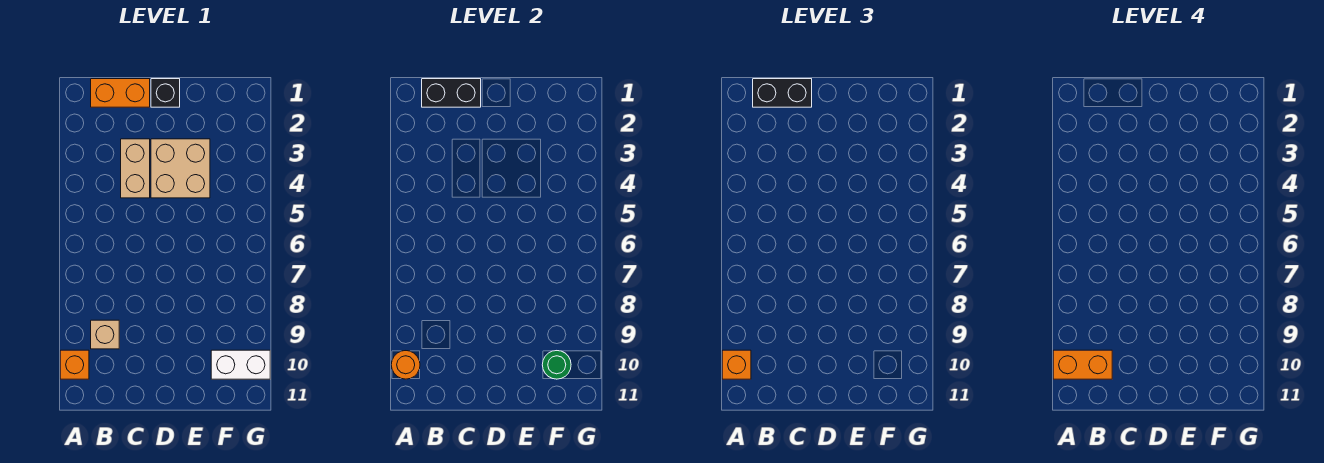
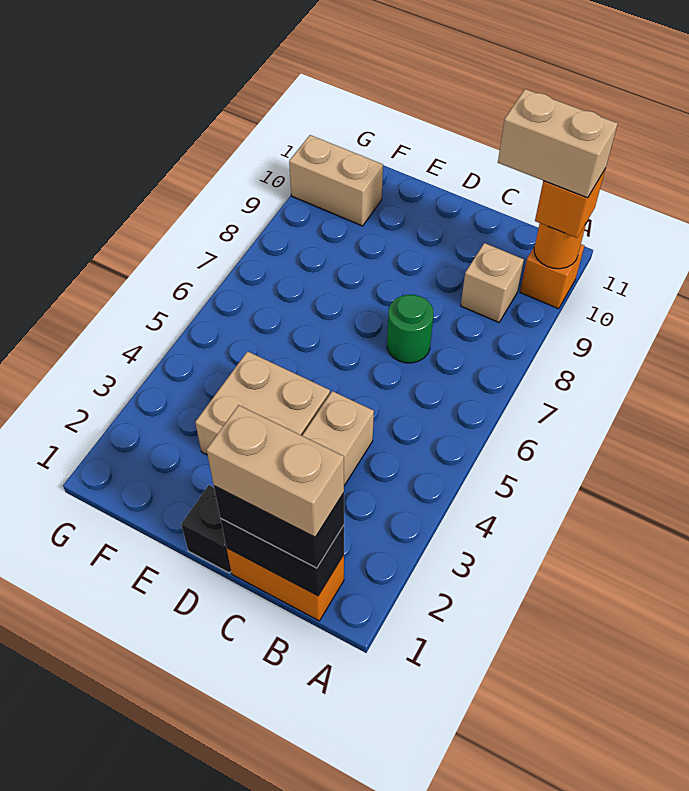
orange 1x2 brick [1053,350,1112,379] -> tan 1x2 brick [498,89,618,198]
none -> tan 1x2 brick [207,405,344,537]
white 1x2 brick [211,350,270,379] -> tan 1x2 brick [289,135,383,226]
green 1x1 round brick [542,351,571,379] -> green 1x1 round brick moved to [387,295,433,363]

